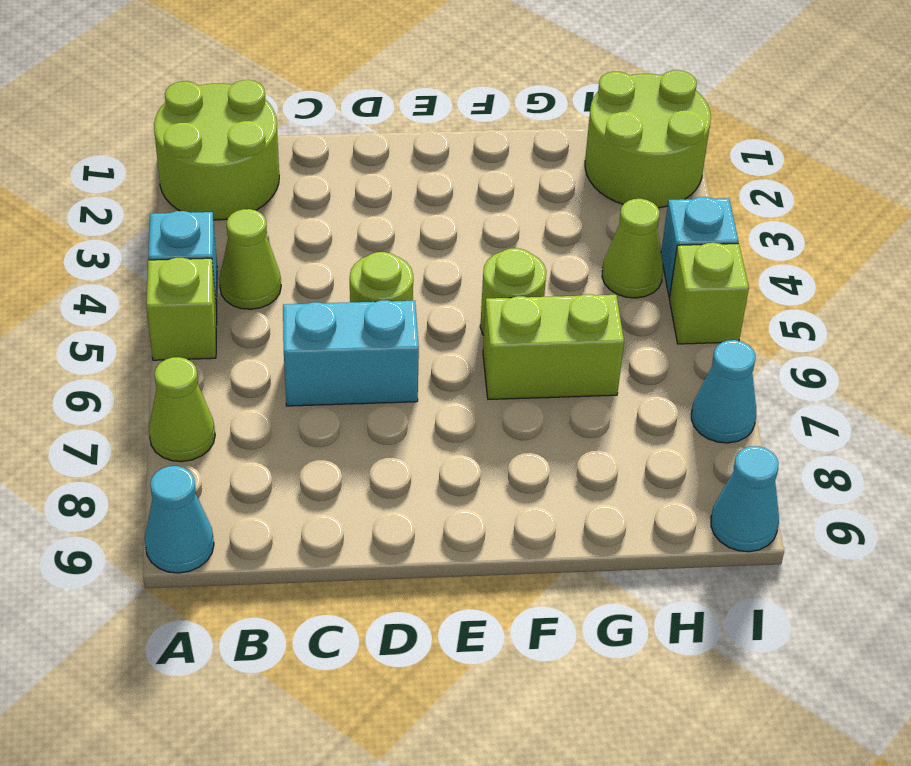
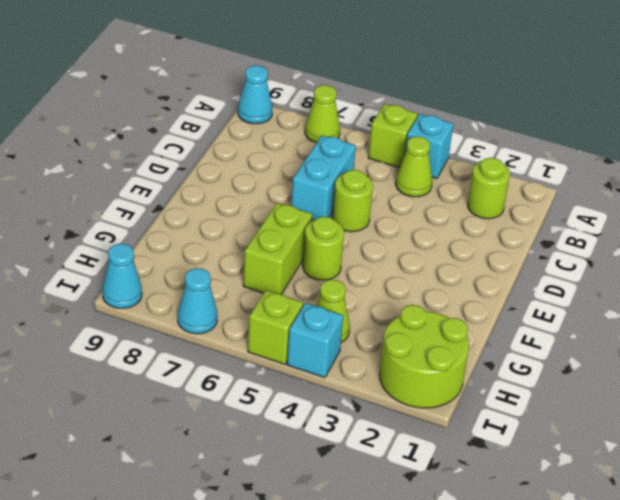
lime 2x2 round brick [154,80,279,220] -> lime 1x1 round brick [468,158,510,219]

